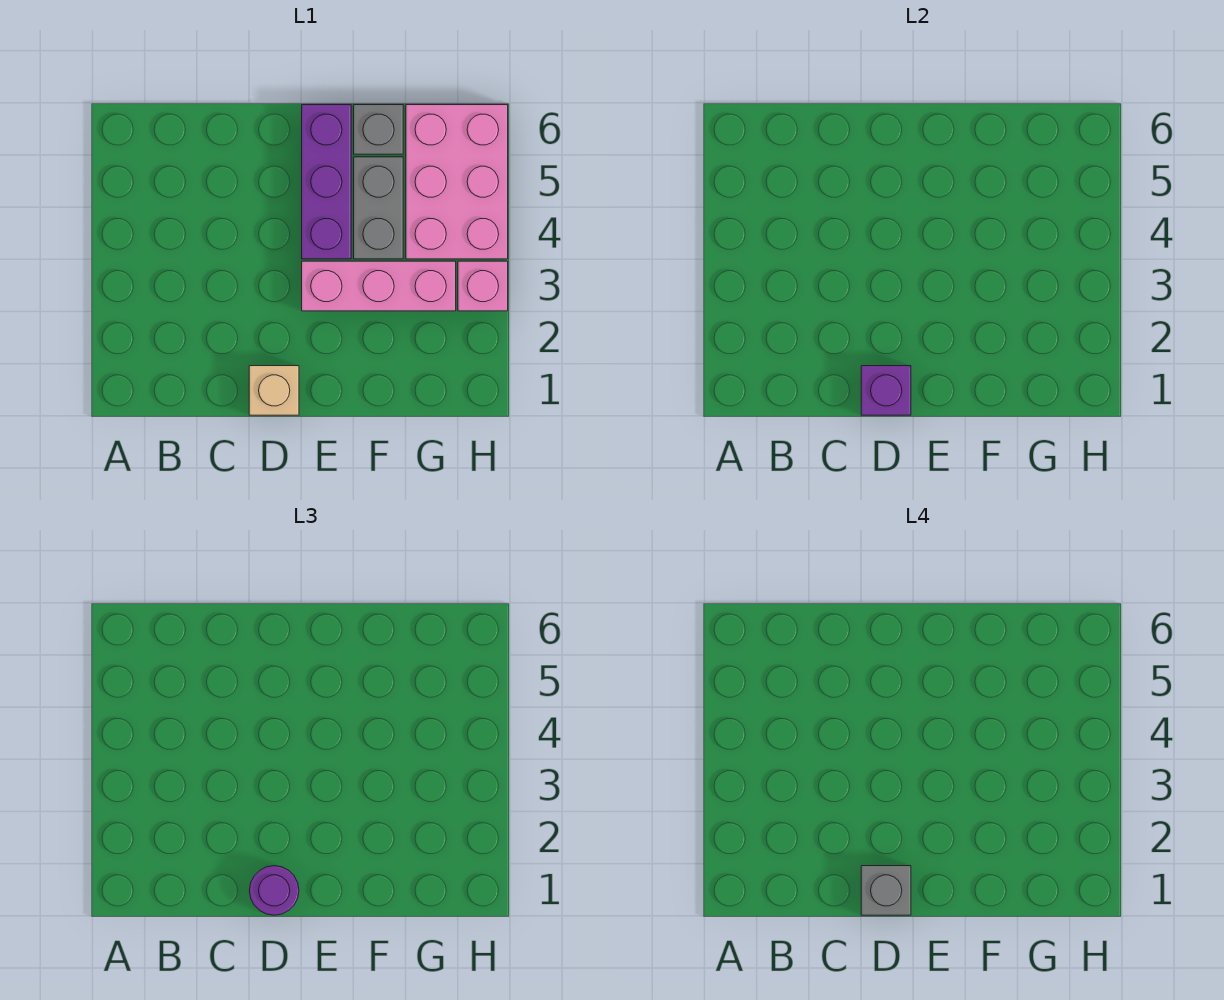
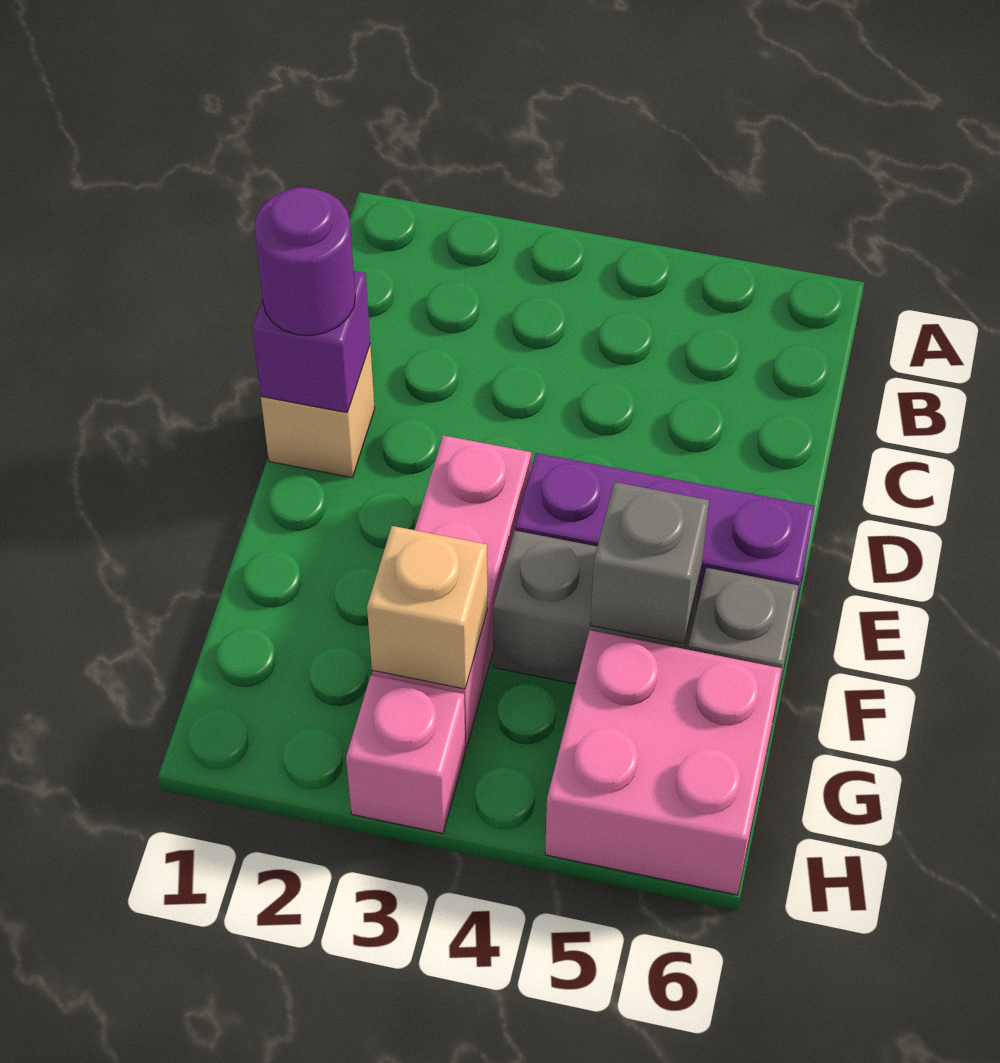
grey 1x1 brick [861,866,911,915] -> grey 1x1 brick moved to [590,482,709,644]
none -> tan 1x1 brick [367,526,487,689]
pink 2x3 brick [406,105,508,259] -> pink 2x2 brick [545,630,782,895]

